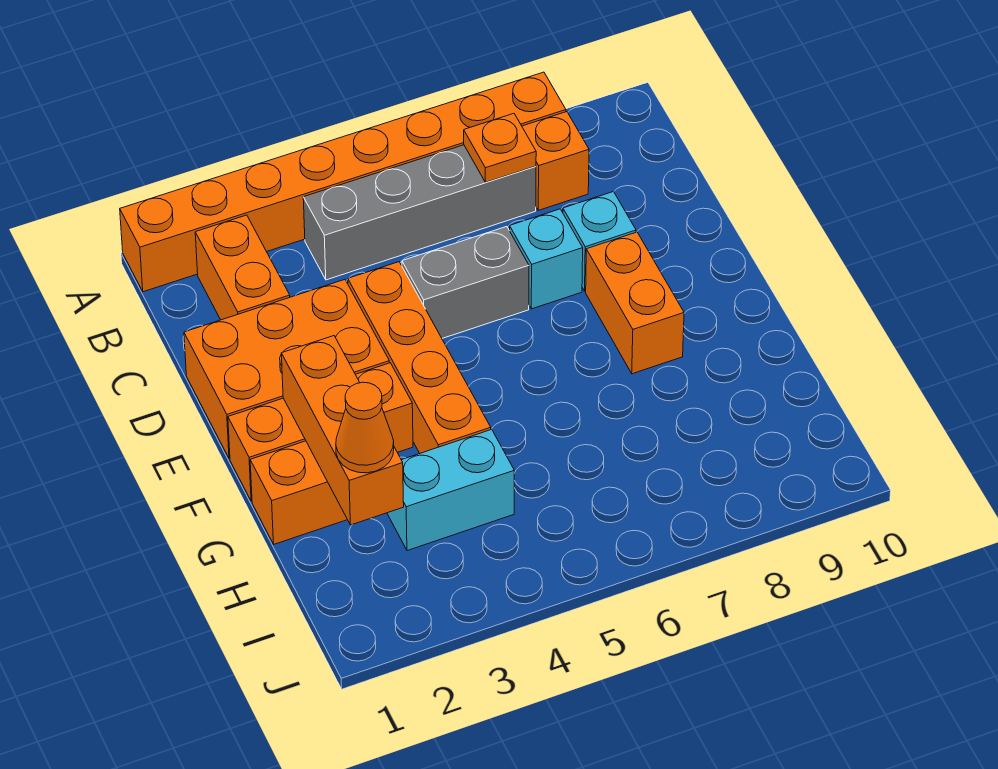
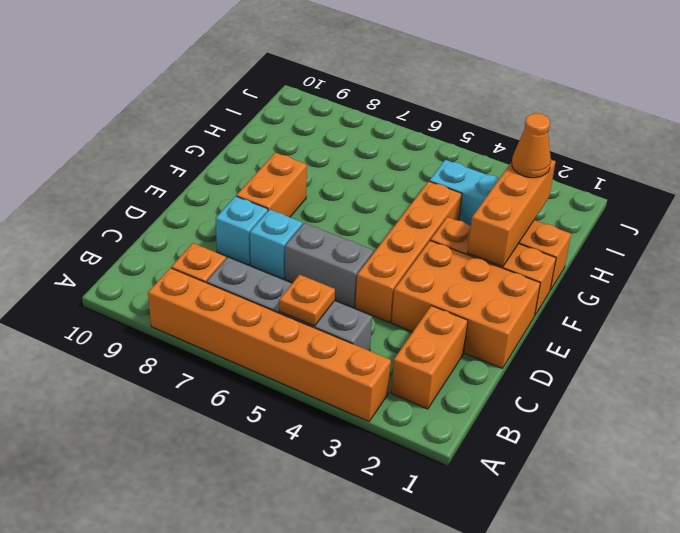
orange 1x8 brick [120,72,566,292] -> orange 1x6 brick [148,268,391,421]
orange 1x1 plate [464,114,536,182] -> orange 1x1 plate moved to [279,275,335,326]

